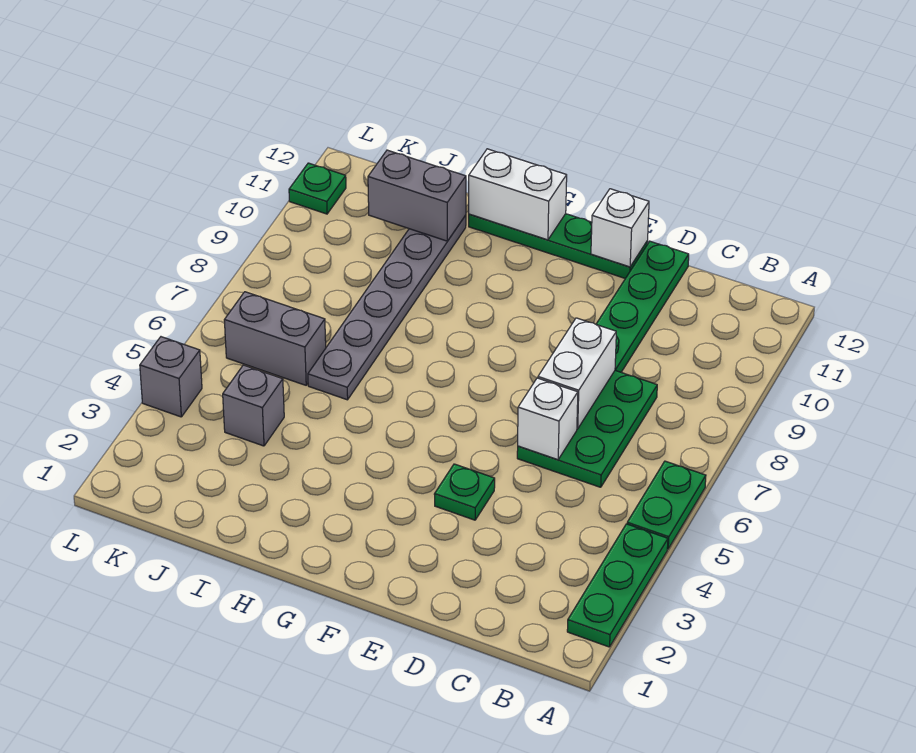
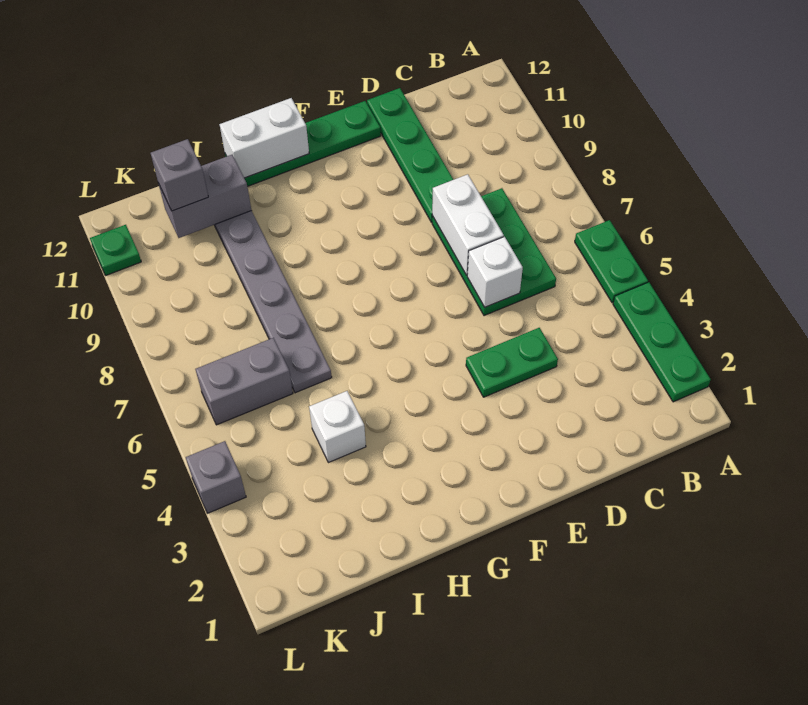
green 1x1 plate [434,464,495,520] -> green 1x2 plate [466,328,558,397]
white 1x1 brick [591,189,649,267] -> white 1x1 brick moved to [309,391,366,463]
grey 1x1 brick [223,365,284,446] -> grey 1x1 brick moved to [151,139,208,211]

